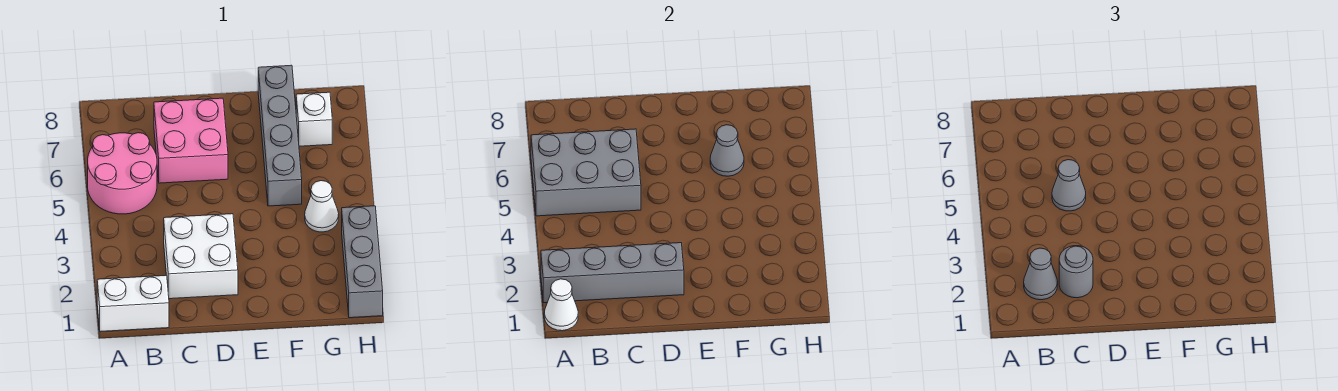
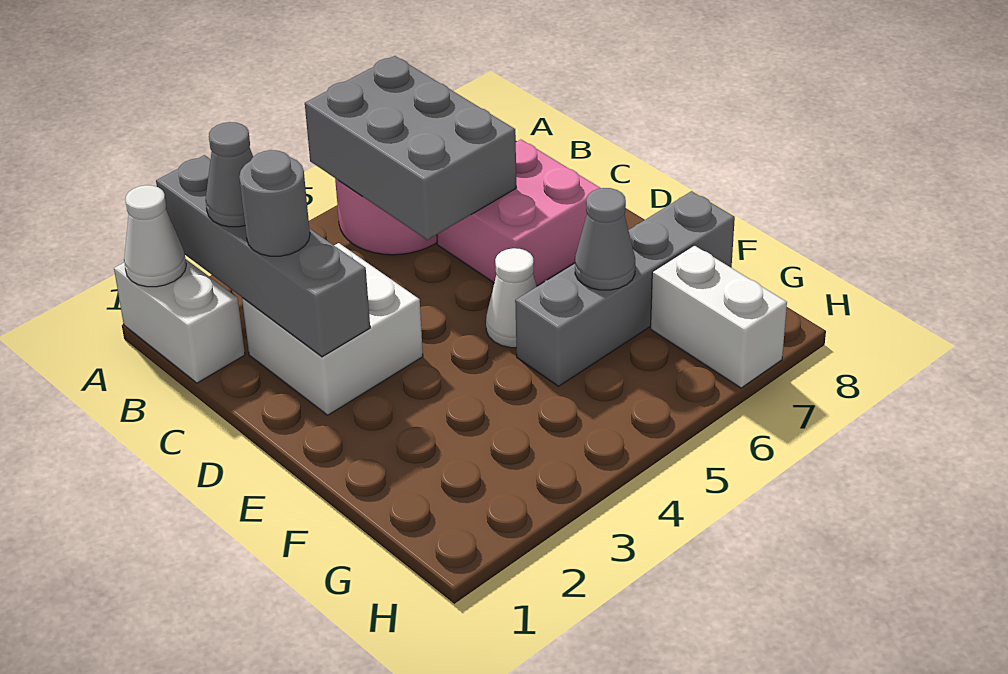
grey 1x1 cone [1052,160,1086,211] -> none
white 1x1 cone [305,181,339,232] -> white 1x1 cone moved to [486,248,537,348]
white 1x1 brick [296,92,332,146] -> white 1x2 brick [651,245,787,388]
grey 1x3 brick [342,206,383,318] -> none

